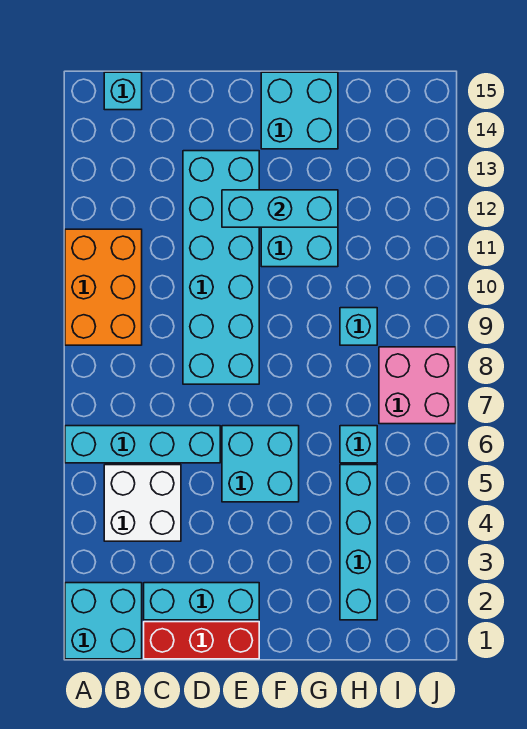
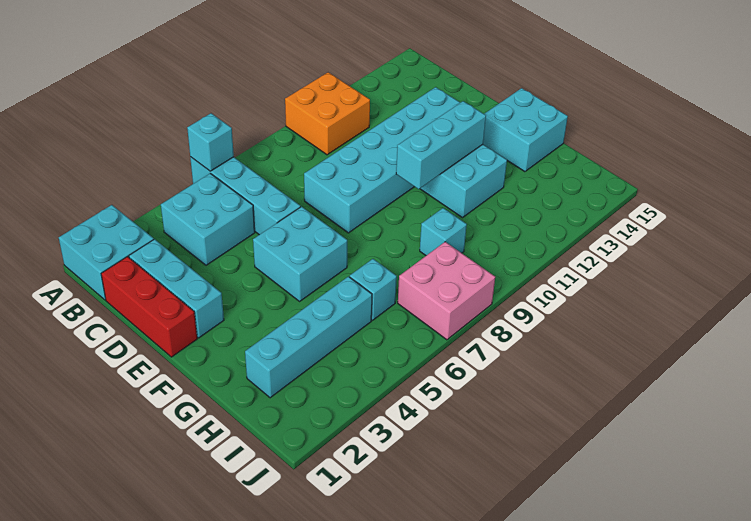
orange 2x3 brick [65,229,142,345] -> orange 2x2 brick [285,72,370,155]
white 2x2 brick [104,465,181,541] -> cyan 2x2 brick [161,173,255,265]
cyan 1x1 brick [104,72,142,110] -> cyan 1x1 brick moved to [187,113,234,171]
cyan 1x3 brick [222,190,338,227] -> cyan 1x3 brick turned to [396,101,486,189]

